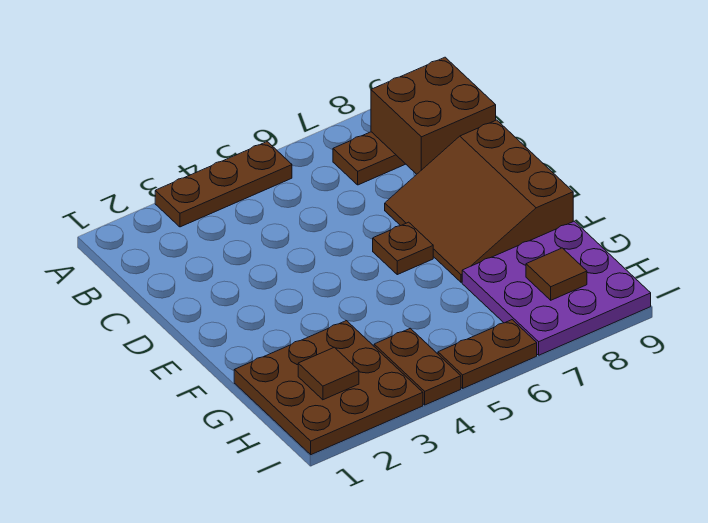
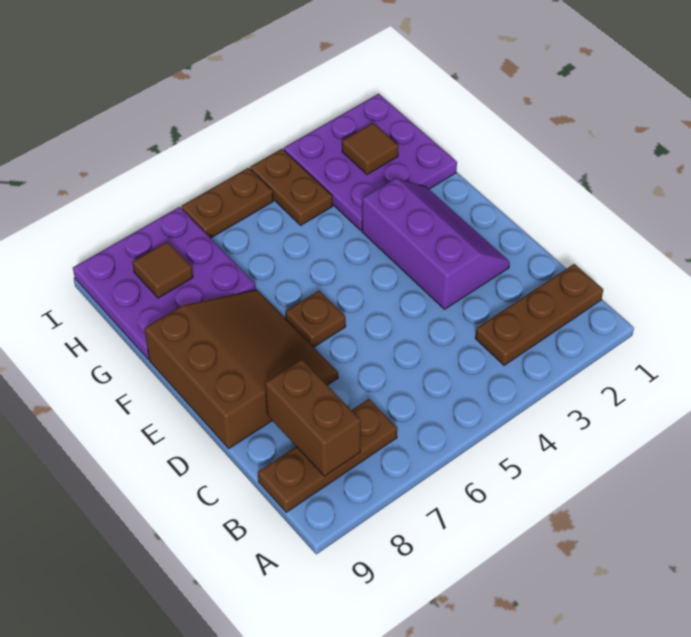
brown 1x3 plate [155,142,292,227] -> brown 1x3 plate moved to [475,264,603,365]
brown 2x2 brick [371,57,496,174] -> brown 1x2 brick [265,359,361,476]
none -> purple 2x3 slope [362,178,510,309]
brown 3x3 plate [234,321,423,455] -> purple 3x3 plate [284,94,457,230]

